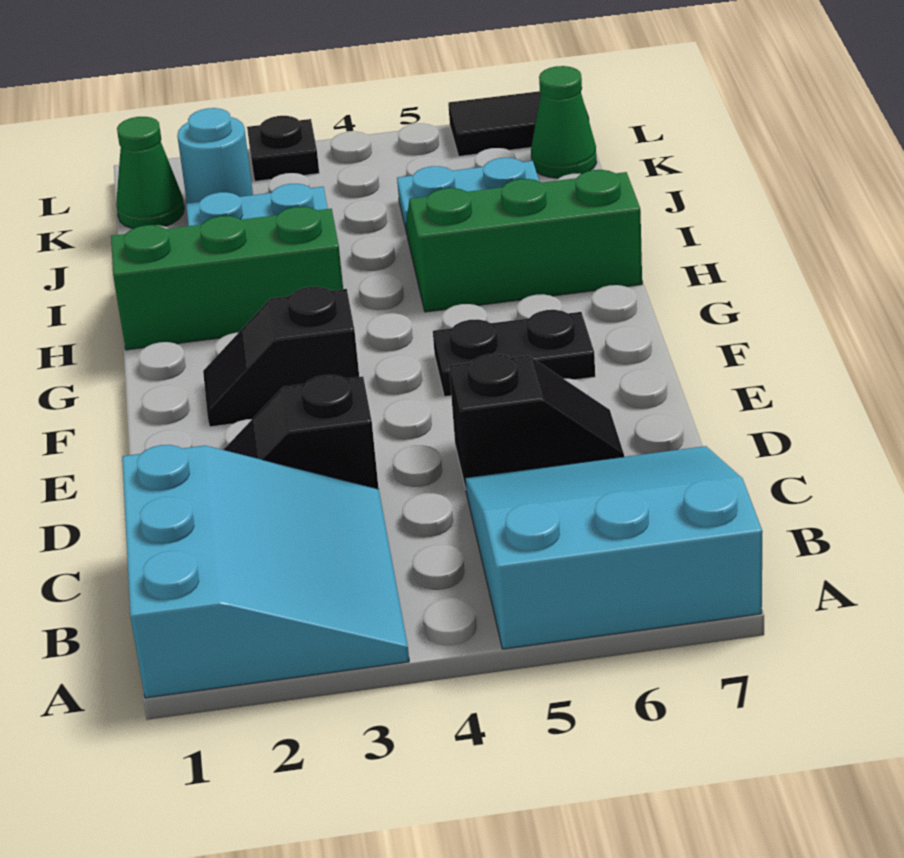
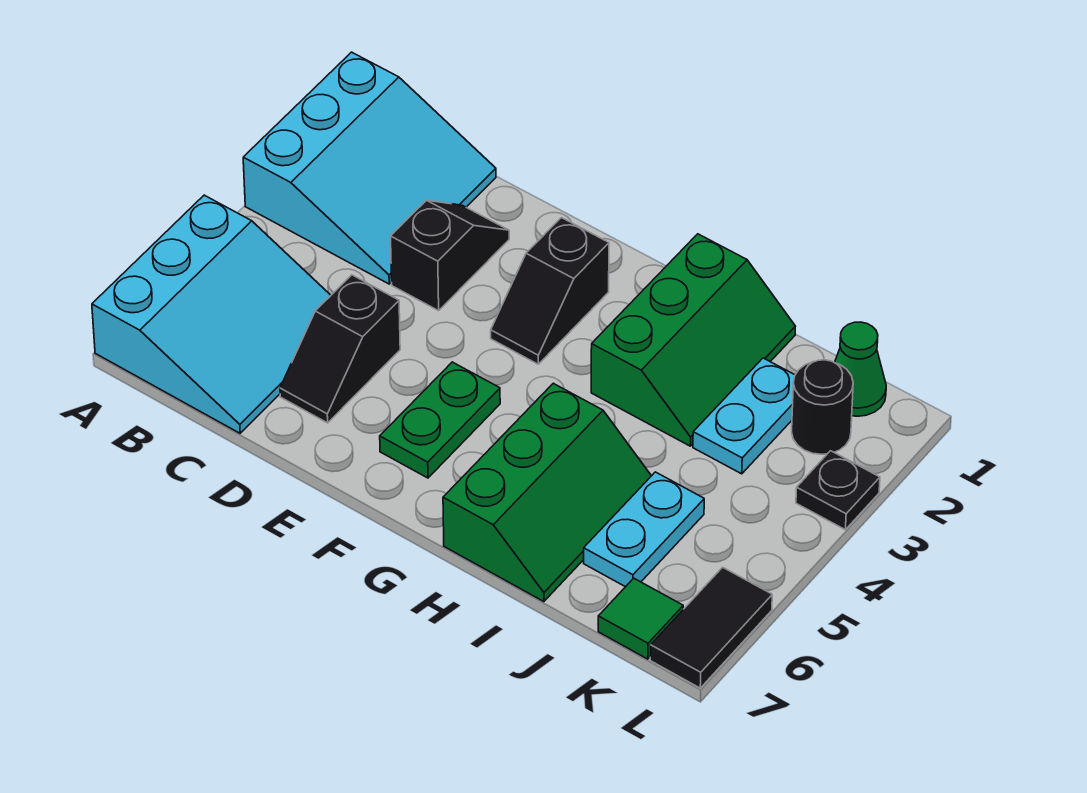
cyan 3x3 slope [122,445,409,698] -> cyan 3x3 slope turned to [243,52,496,284]
black 1x2 slope [203,287,359,427] -> black 1x2 slope turned to [491,218,609,364]
black 1x2 plate [433,310,595,397] -> green 1x2 plate [380,362,500,478]
cyan 1x1 round brick [177,108,253,203] -> black 1x1 round brick [792,360,853,454]
green 1x1 cone [531,66,597,178] -> green 1x1 tile [598,578,683,659]

